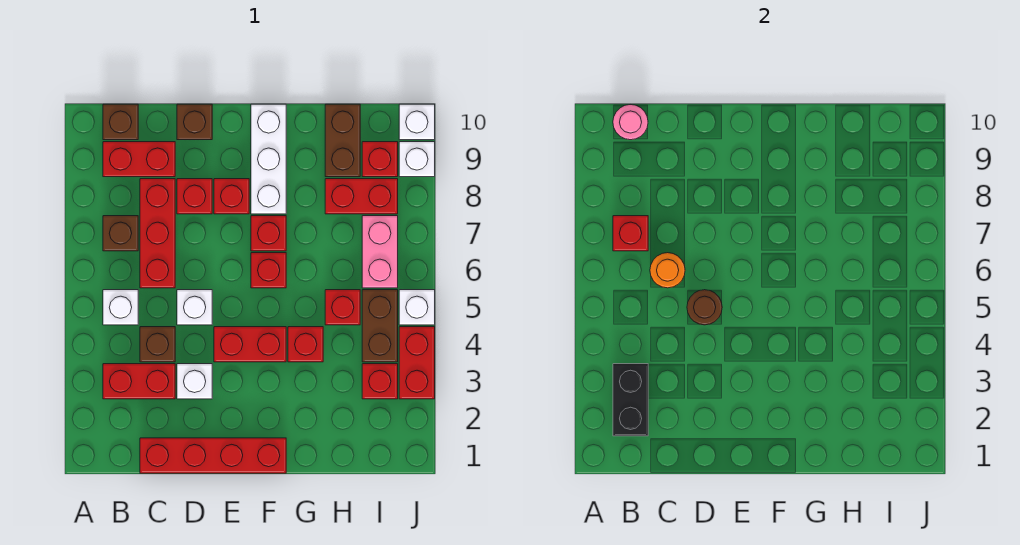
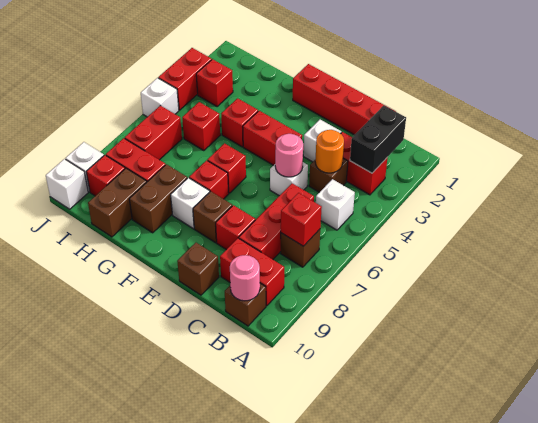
orange 1x1 round brick [650,253,685,288] -> orange 1x1 round brick moved to [315,130,344,173]
brown 1x1 round brick [687,290,722,325] -> pink 1x1 round brick [275,134,303,177]
red 1x1 brick [214,179,249,214] -> brown 1x1 brick [193,191,232,243]
white 1x3 brick [251,104,286,214] -> white 1x1 brick [171,178,210,229]
brown 1x2 brick [362,290,398,362] -> brown 1x2 brick moved to [129,164,187,233]
pink 1x2 brick [362,216,398,288] -> red 1x2 brick [125,106,182,160]

